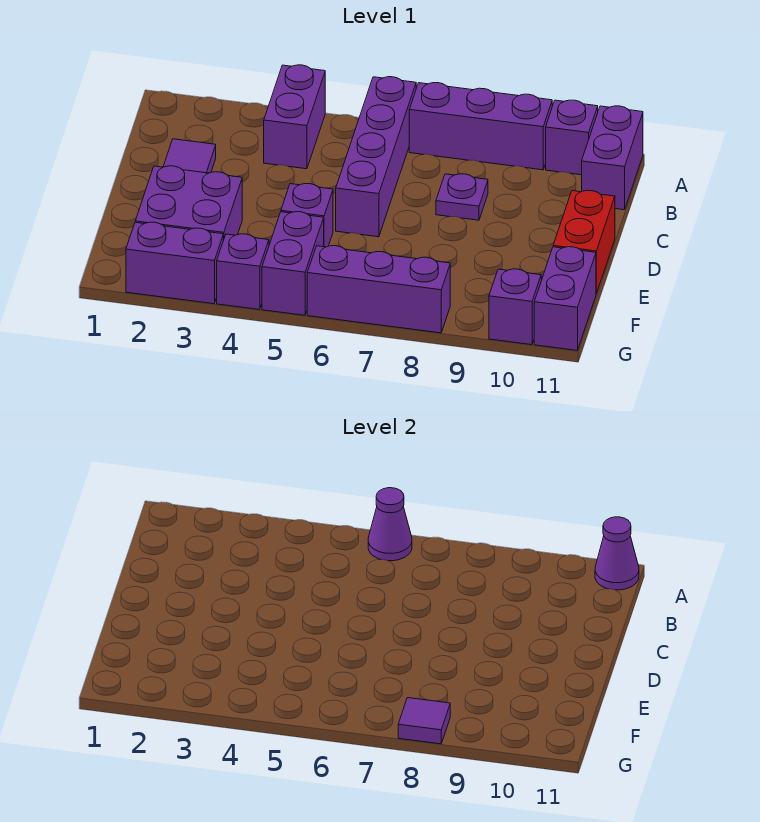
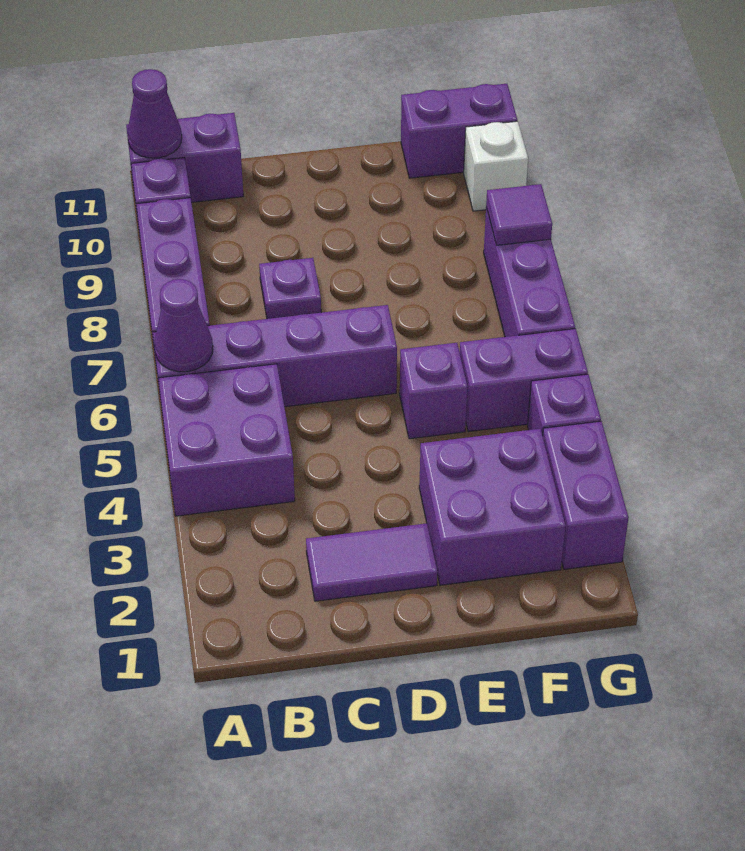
purple 1x2 brick [264,65,325,169] -> purple 2x2 brick [158,364,295,516]
red 1x2 brick [553,190,615,294] -> none
purple 1x1 brick [489,269,541,345] -> white 1x1 brick [464,121,528,211]

